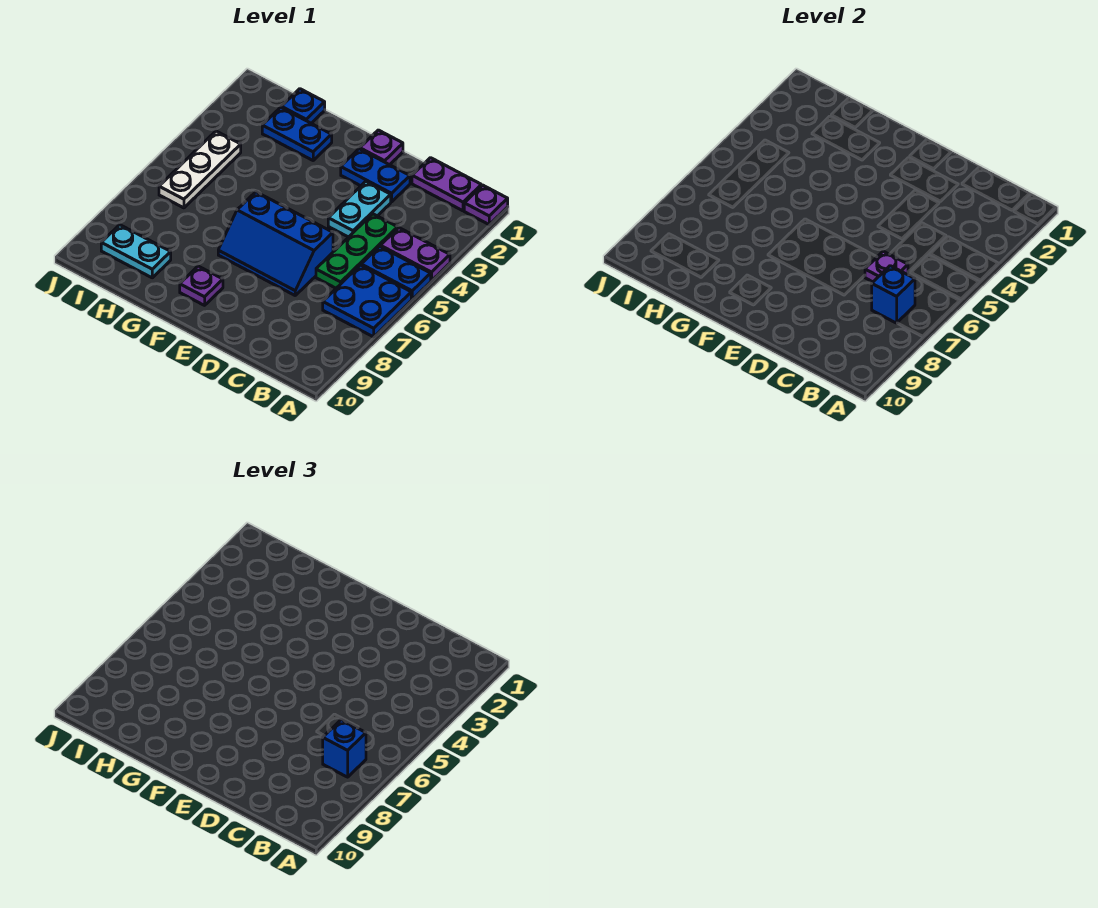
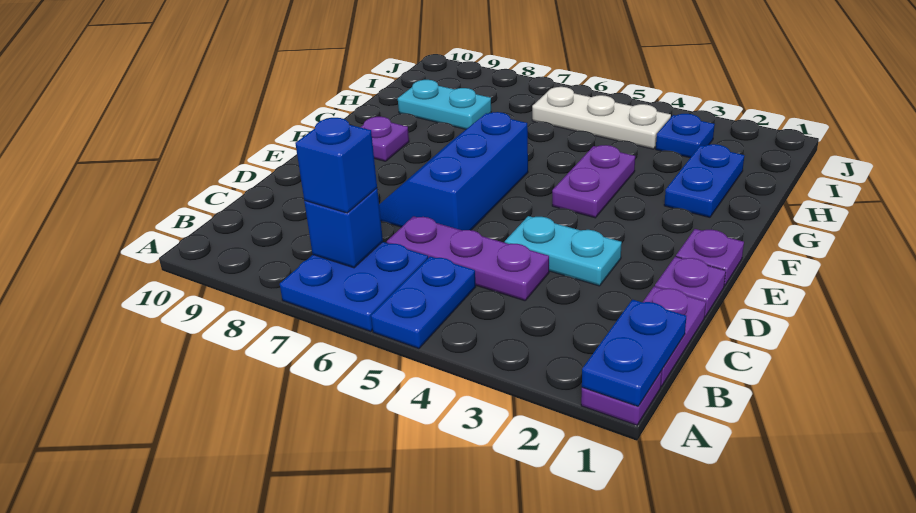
purple 1x2 plate [381,228,450,281] -> purple 1x2 plate moved to [552,145,635,218]
green 1x3 plate [316,214,398,288] -> purple 1x3 plate [387,216,549,301]
purple 1x1 plate [865,251,908,282] -> purple 1x1 plate moved to [655,257,726,317]
blue 1x2 plate [341,149,410,202] -> blue 1x2 plate moved to [582,300,686,406]
blue 1x1 plate [281,89,325,123] -> blue 1x1 plate moved to [656,114,715,158]
cyan 1x2 plate [101,225,171,278] -> cyan 1x2 plate turned to [398,80,491,129]

